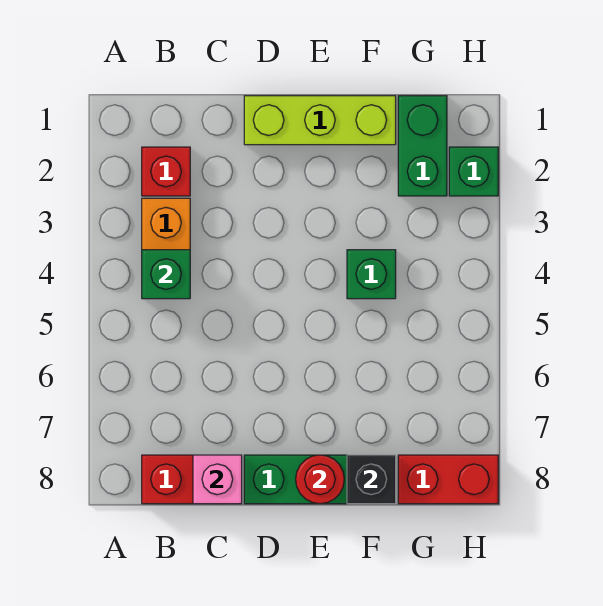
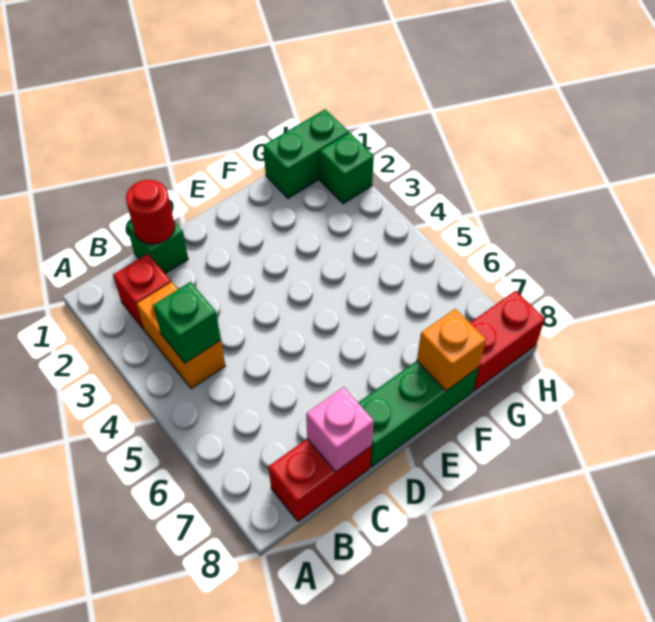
lime 1x3 brick [244,96,396,145] -> none
red 1x1 round brick [296,455,344,504] -> red 1x1 round brick moved to [126,180,175,244]
green 1x1 brick [347,250,396,299] -> green 1x1 brick moved to [127,221,188,274]
black 1x1 brick [347,455,396,504] -> orange 1x1 brick [417,309,486,391]
green 1x2 brick [398,96,447,196] -> green 1x2 brick turned to [263,109,349,198]

